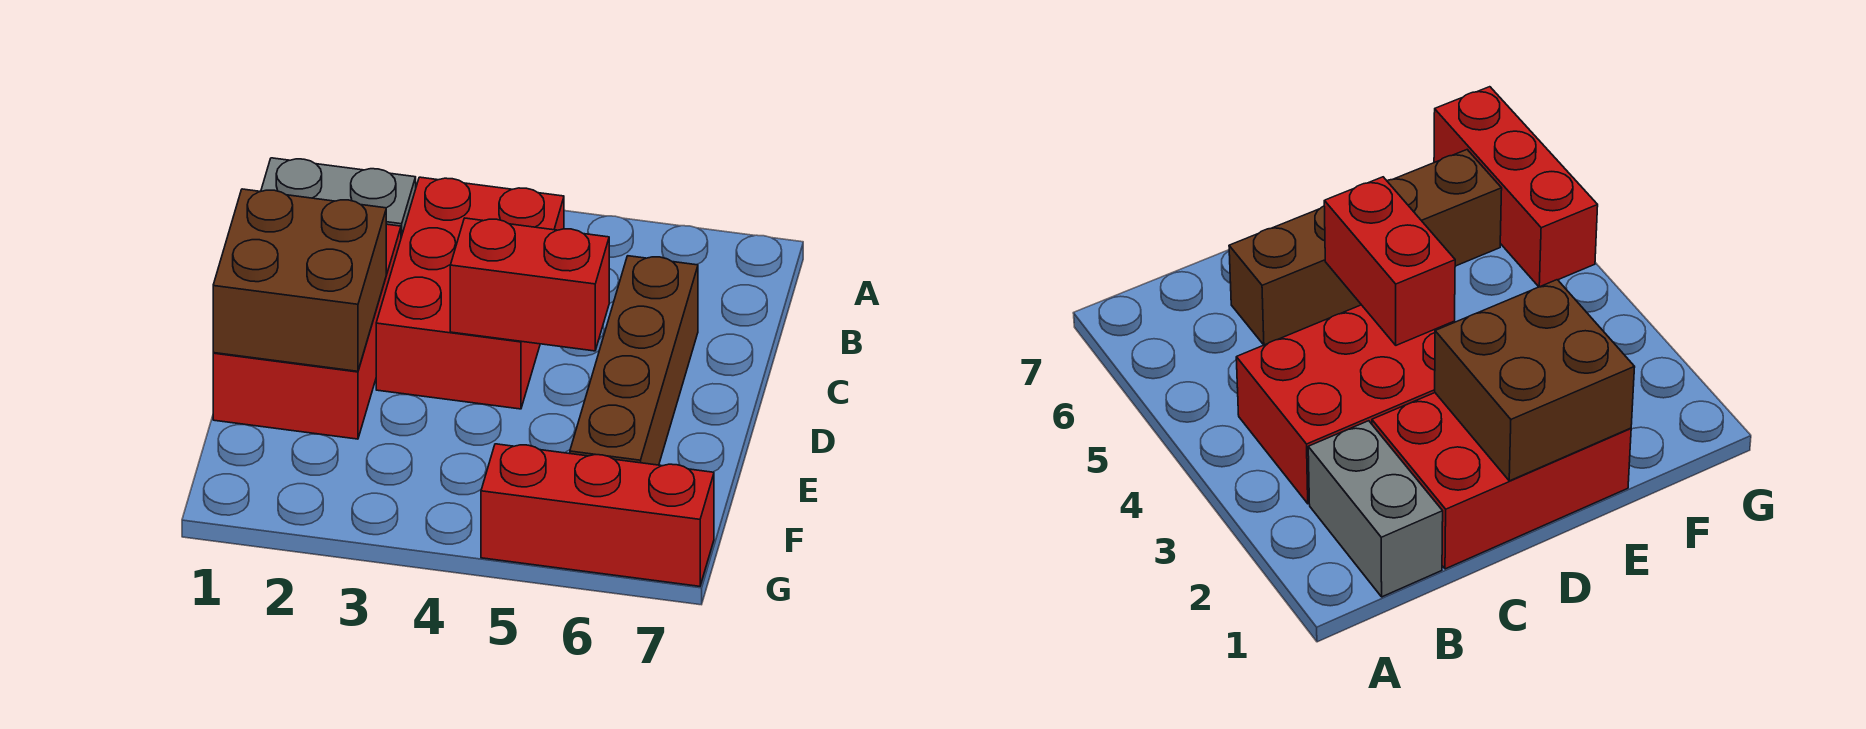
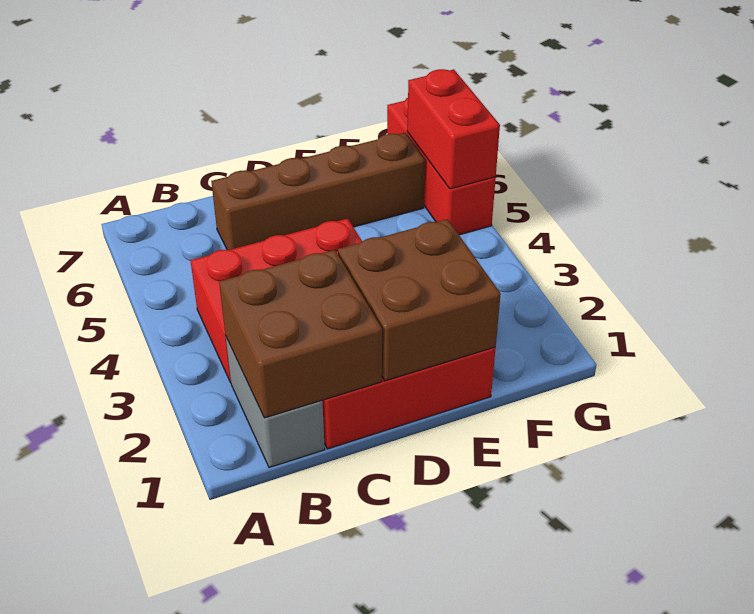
none -> brown 2x2 brick [219,250,382,418]
red 1x2 brick [450,218,609,351] -> red 1x2 brick moved to [407,69,500,189]

